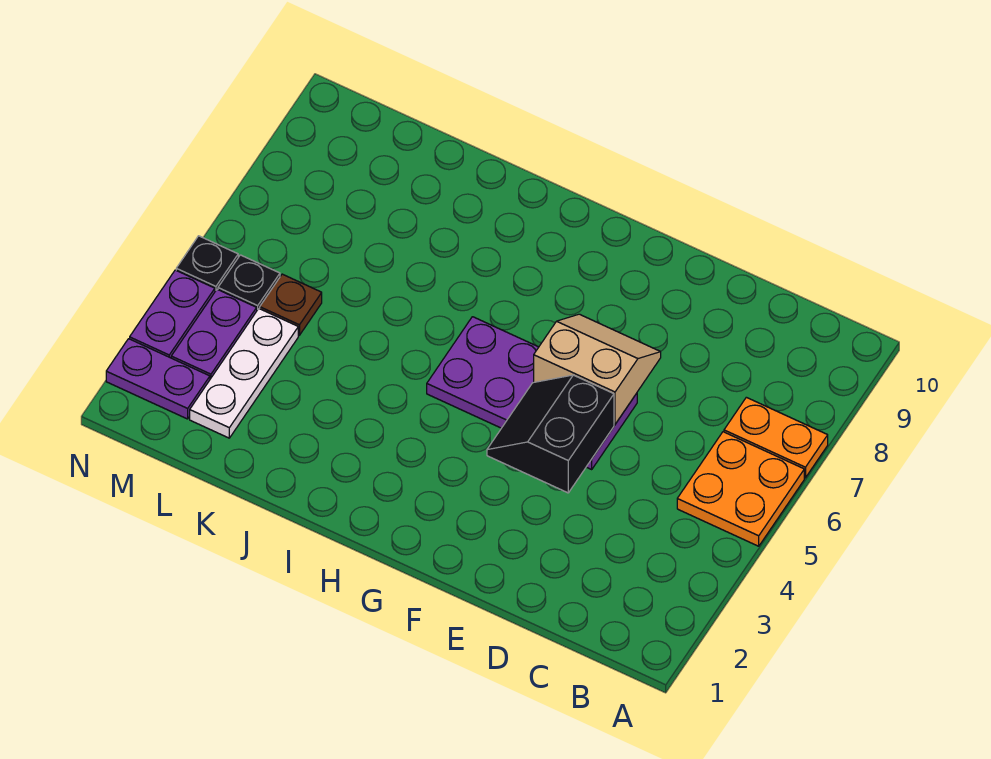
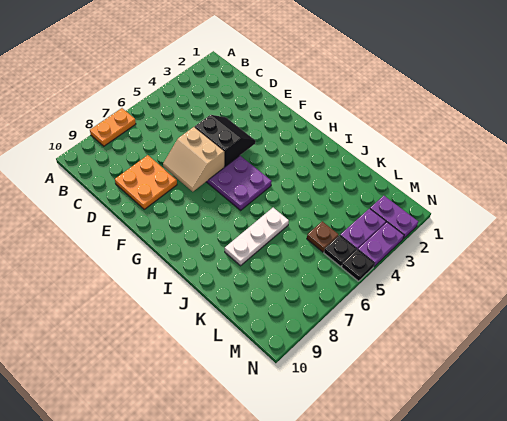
orange 2x2 plate [677,432,804,546] -> orange 2x2 plate moved to [115,155,177,209]
orange 1x2 plate [724,397,828,478] -> orange 1x2 plate turned to [90,108,136,146]
black 2x2 slope [487,375,614,493] -> black 2x2 slope turned to [195,115,256,167]
white 1x3 plate [190,309,298,438] -> white 1x3 plate moved to [225,208,289,266]

